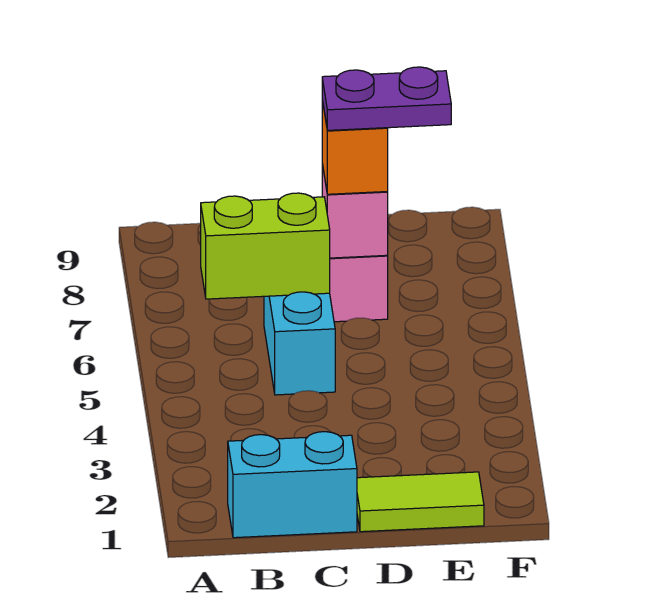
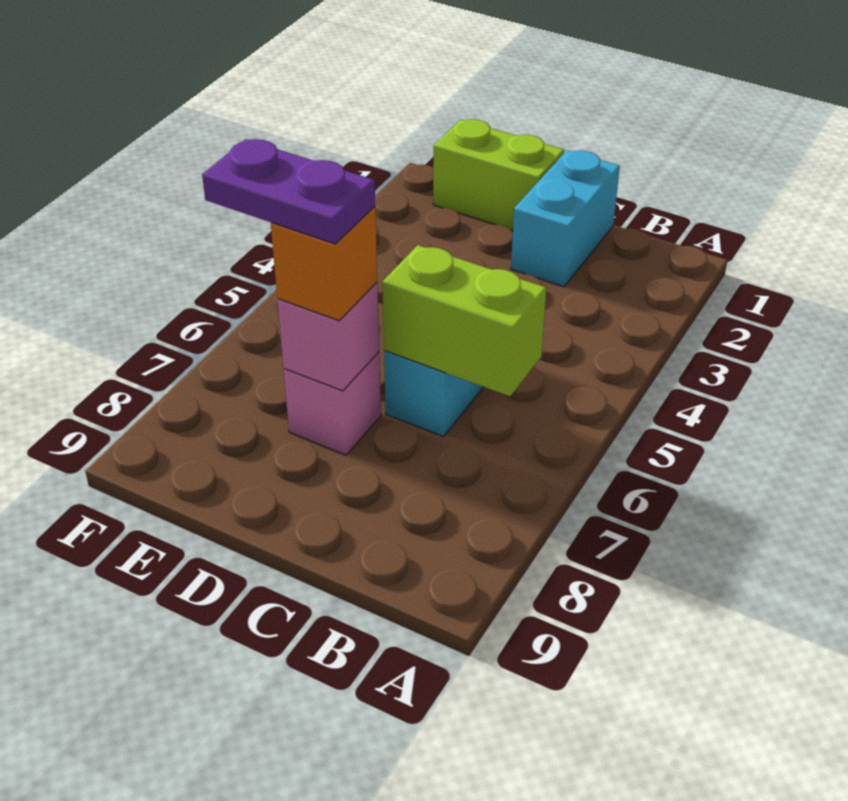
cyan 1x2 brick [228,432,357,538] -> cyan 1x2 brick turned to [511,150,620,287]
lime 1x2 tile [357,472,484,532] -> lime 1x2 brick [433,119,564,230]

